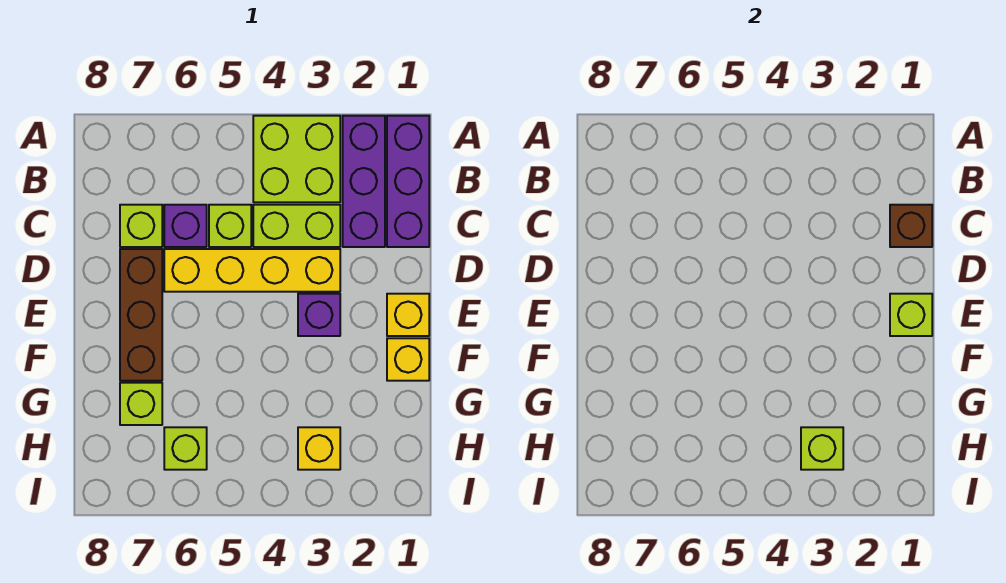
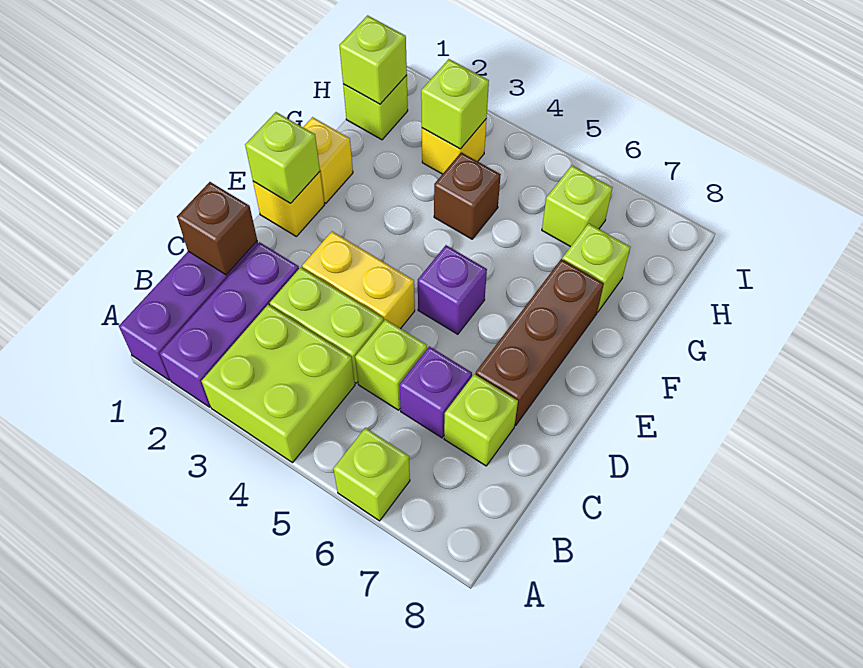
none -> lime 1x1 brick [333,428,410,521]
yellow 1x4 brick [164,249,340,292] -> yellow 1x2 brick [302,231,415,329]
purple 1x1 brick [298,294,340,336] -> purple 1x1 brick moved to [418,245,487,334]
none -> brown 1x1 brick [434,152,501,239]
none -> lime 1x1 brick [343,75,408,140]
none -> lime 1x1 brick [339,15,407,104]

